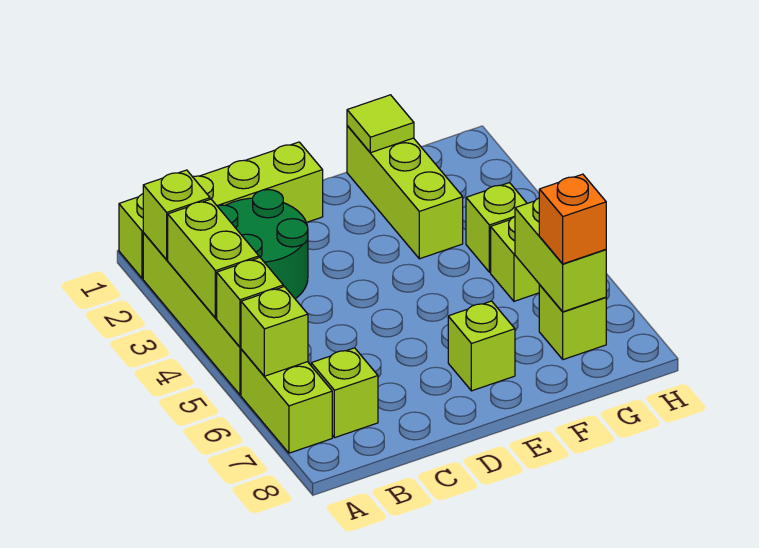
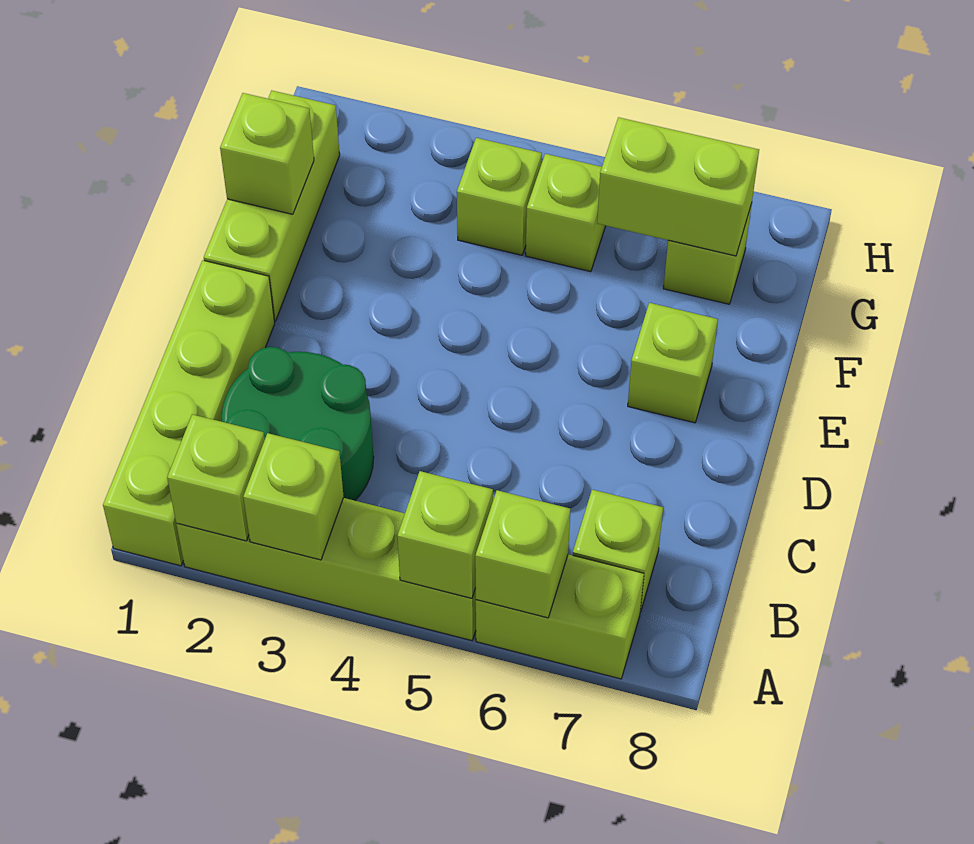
lime 1x2 brick [168,199,259,318] -> lime 1x1 brick [243,433,344,560]
lime 1x3 brick [347,126,463,259] -> lime 1x3 brick turned to [204,91,340,321]
lime 1x1 tile [347,95,414,153] -> lime 1x1 brick [220,93,314,214]
orange 1x1 brick [539,174,606,264] -> none

